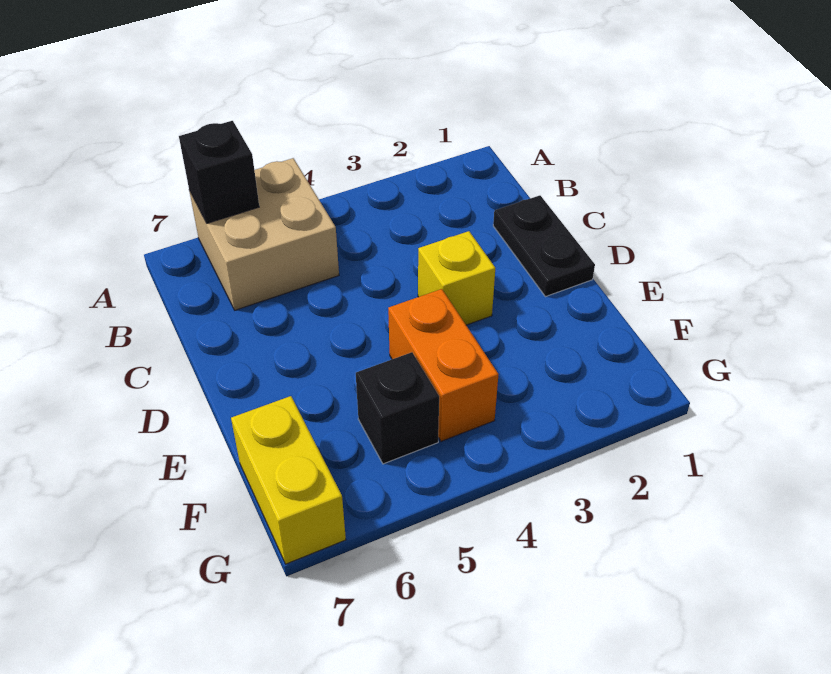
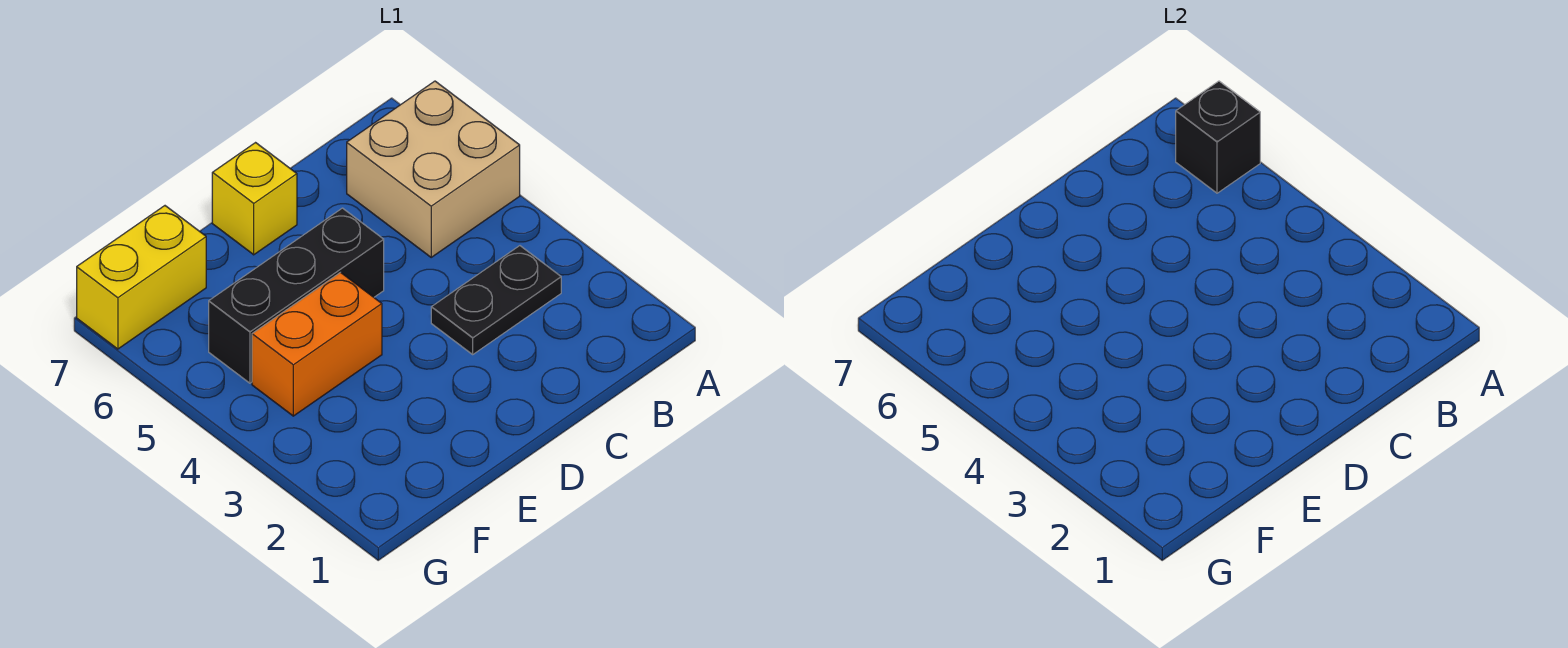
black 1x2 plate [493,195,595,297] -> black 1x2 plate moved to [431,246,561,354]
yellow 1x1 brick [418,231,495,325] -> yellow 1x1 brick moved to [212,143,297,255]
black 1x1 brick [356,352,439,464] -> black 1x3 brick [209,208,384,383]

